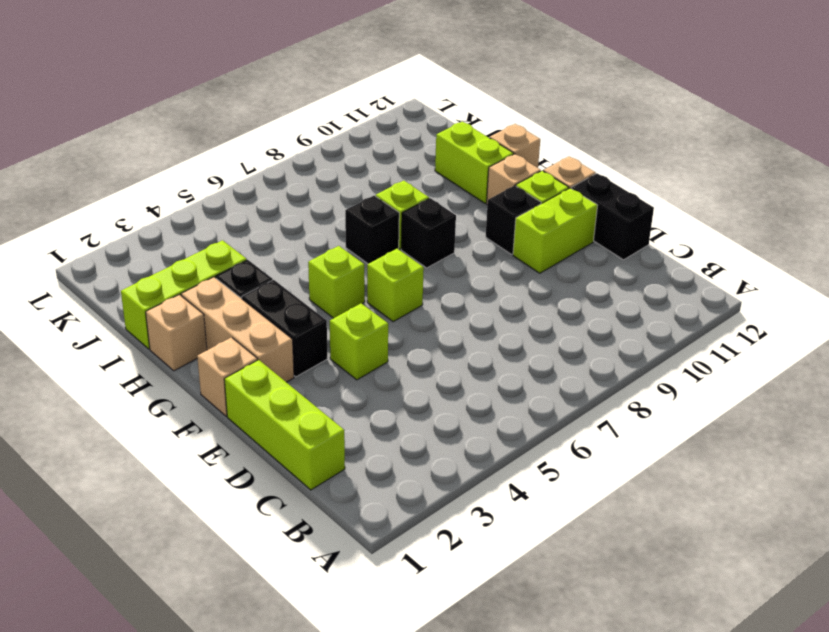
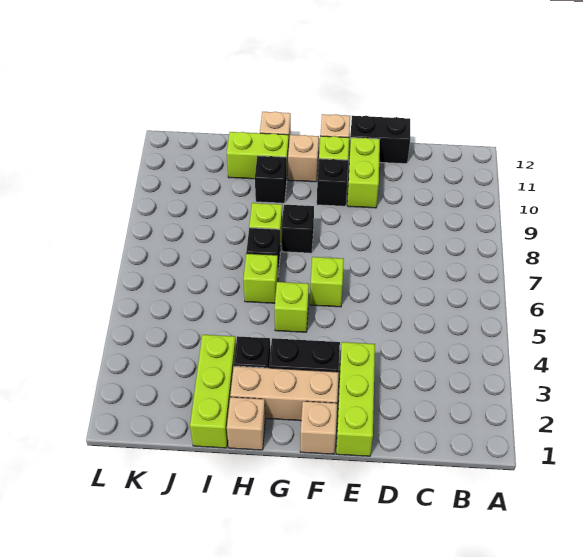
lime 1x3 brick [224,360,345,490] -> lime 1x3 brick turned to [336,342,375,456]
lime 1x1 brick [330,303,388,380] -> lime 1x1 brick moved to [243,253,278,303]
none -> black 1x1 brick [255,156,287,203]

